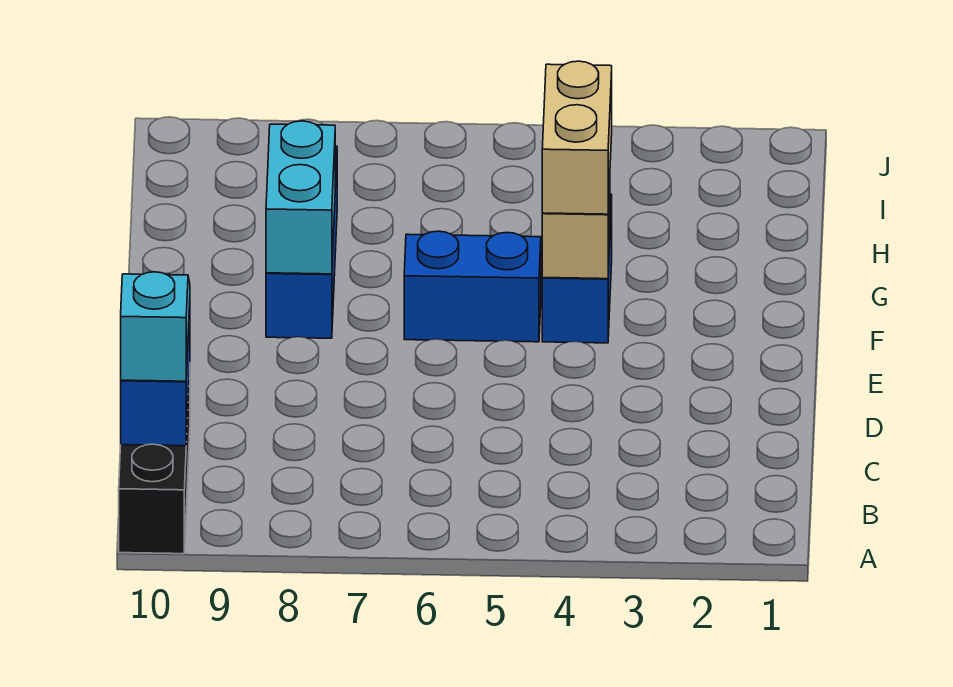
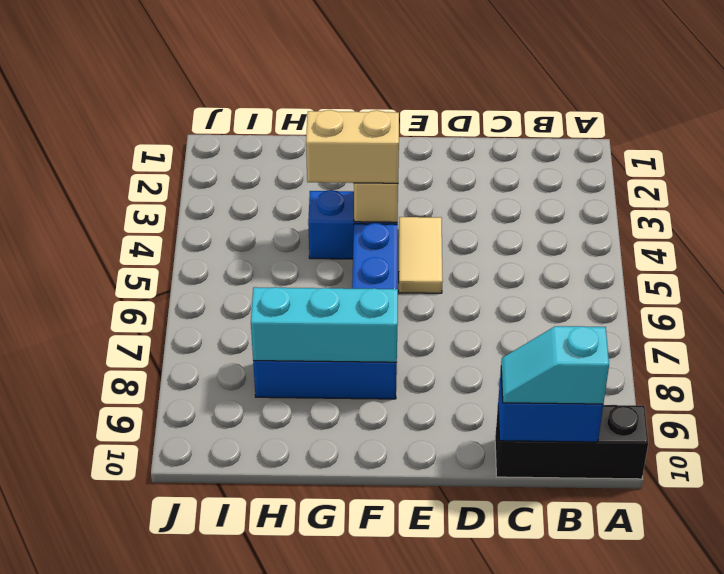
none -> tan 1x2 tile [399,217,443,293]
cyan 1x2 brick [266,121,335,274] -> cyan 1x3 brick [251,287,398,362]

